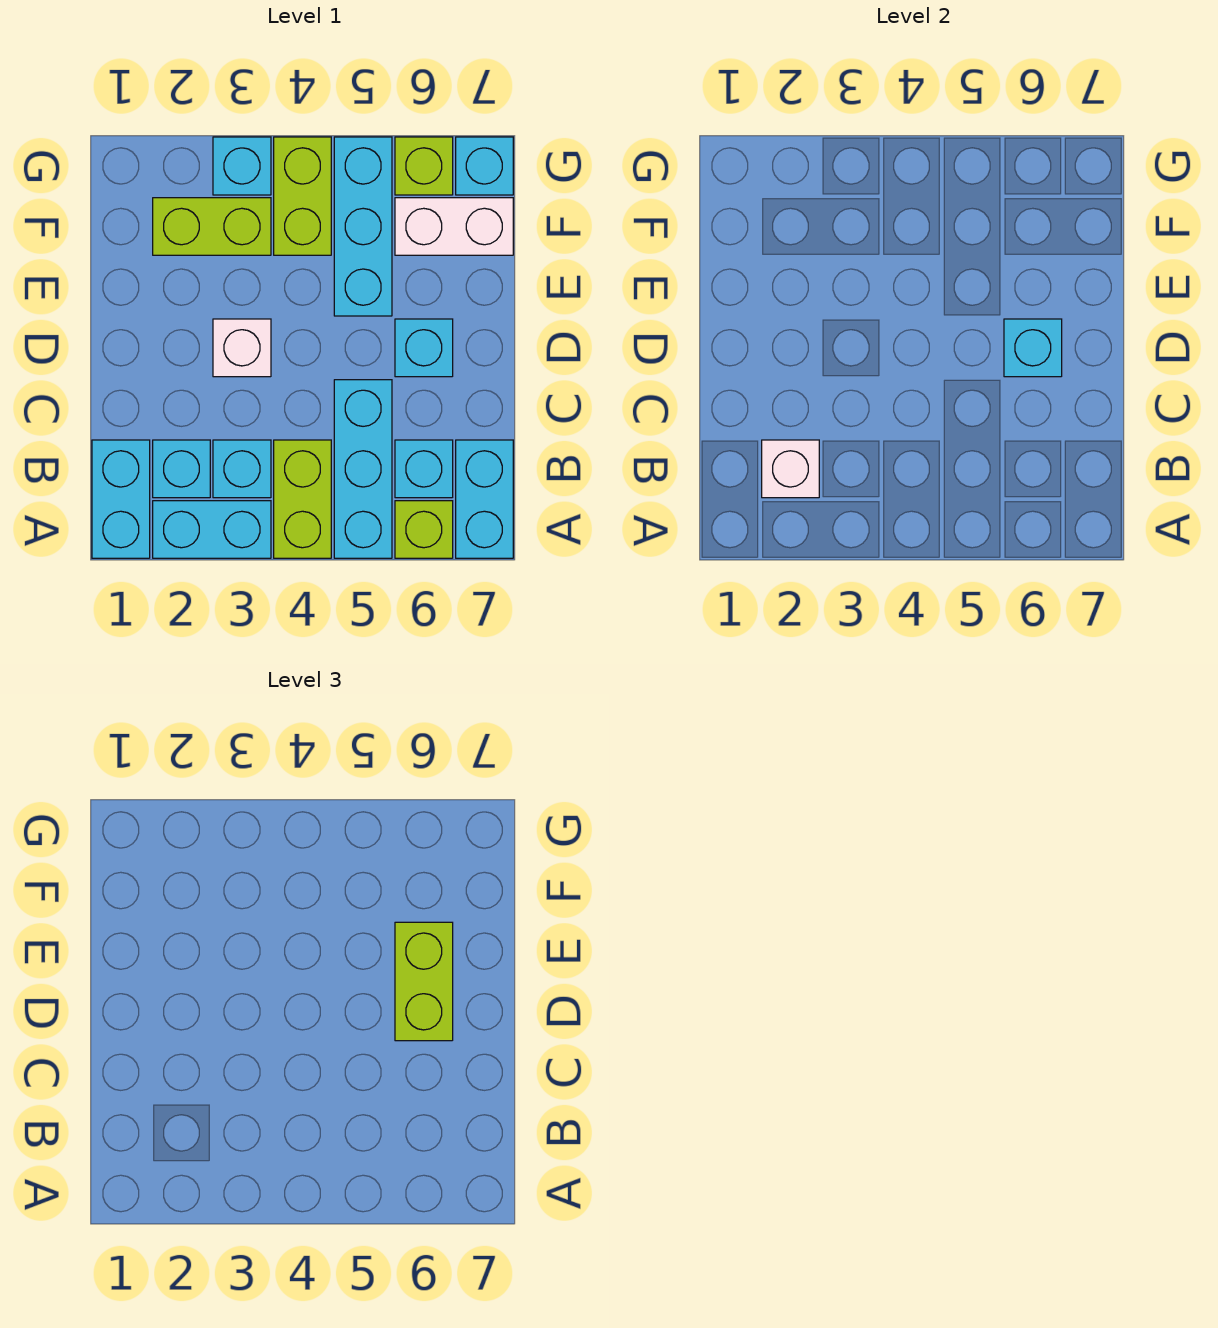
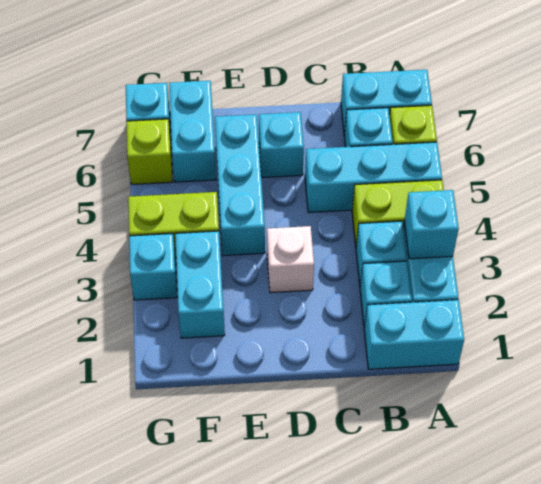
white 1x1 brick [762,440,819,498] -> none
cyan 1x1 brick [1004,319,1062,377] -> cyan 1x1 brick moved to [404,190,459,259]
lime 1x2 brick [395,922,453,1041] -> none
cyan 1x3 brick [334,137,392,316] -> cyan 1x3 brick turned to [215,114,265,256]
lime 1x2 brick [153,198,271,255] -> cyan 1x2 brick [175,231,225,338]
white 1x2 brick [395,198,513,255] -> cyan 1x2 brick [169,81,216,182]

